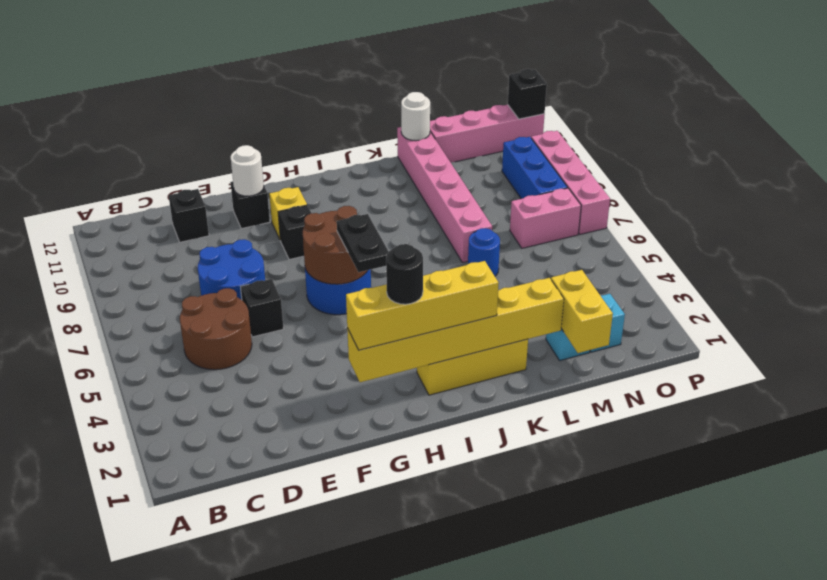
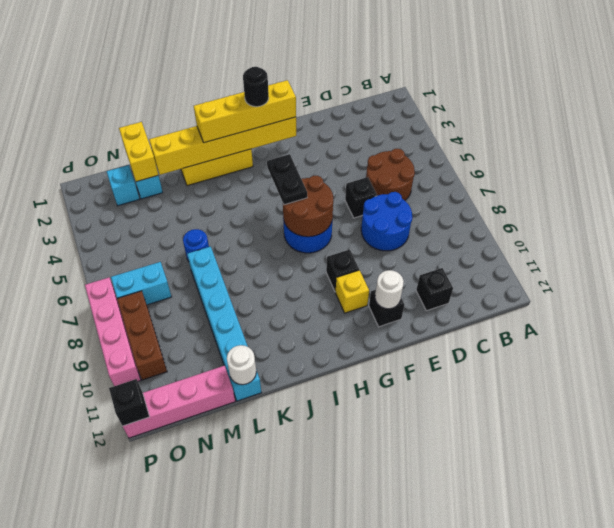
pink 1x6 brick [397,127,492,263] -> cyan 1x6 brick [187,246,261,401]
pink 1x2 brick [510,188,581,248] -> cyan 1x2 brick [111,262,172,305]
blue 1x3 brick [502,137,568,199] -> brown 1x3 brick [117,291,167,380]

